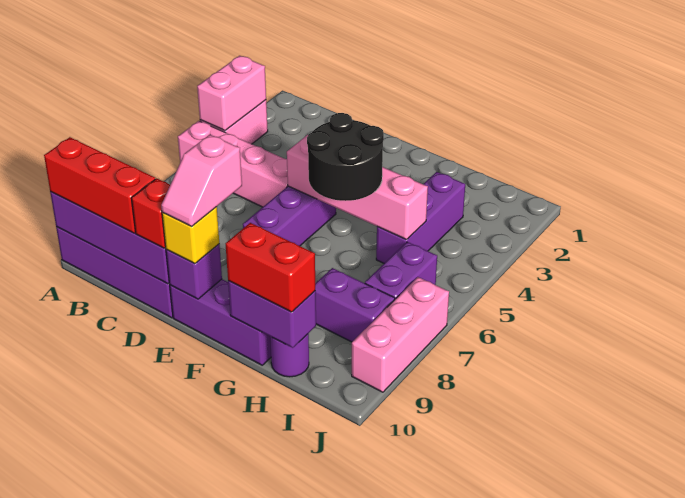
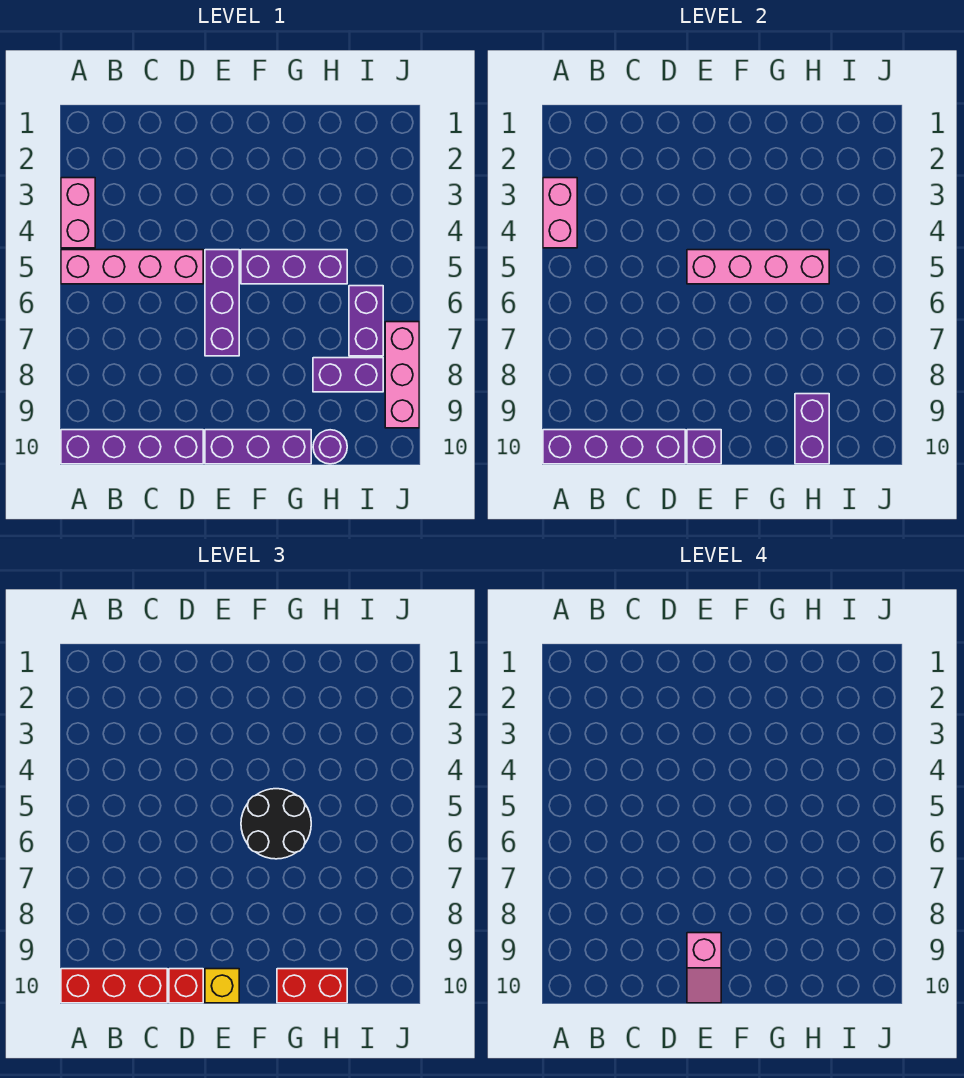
purple 1x2 brick [228,281,316,348] -> purple 1x2 brick turned to [795,394,829,464]
purple 1x3 brick [376,172,465,263] -> purple 1x3 brick turned to [241,250,347,284]

